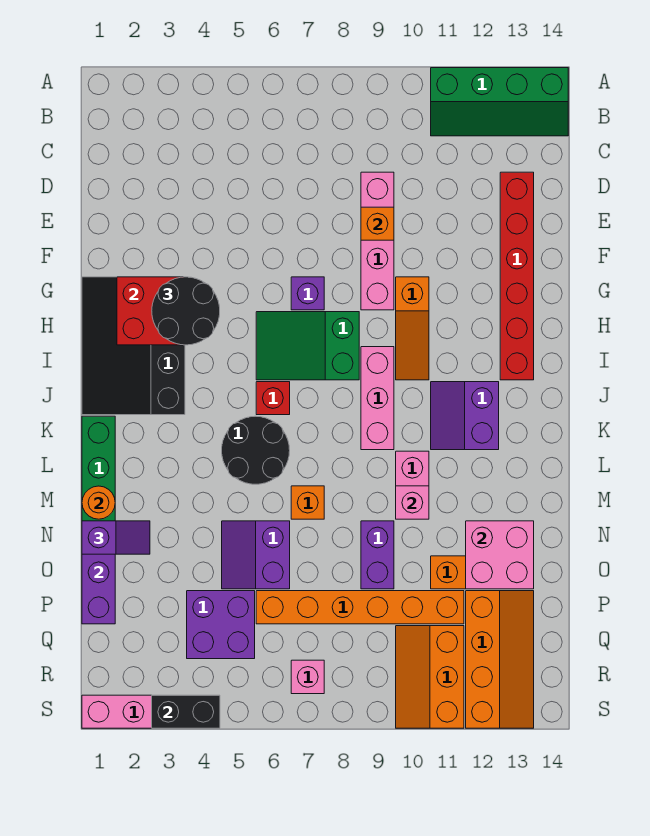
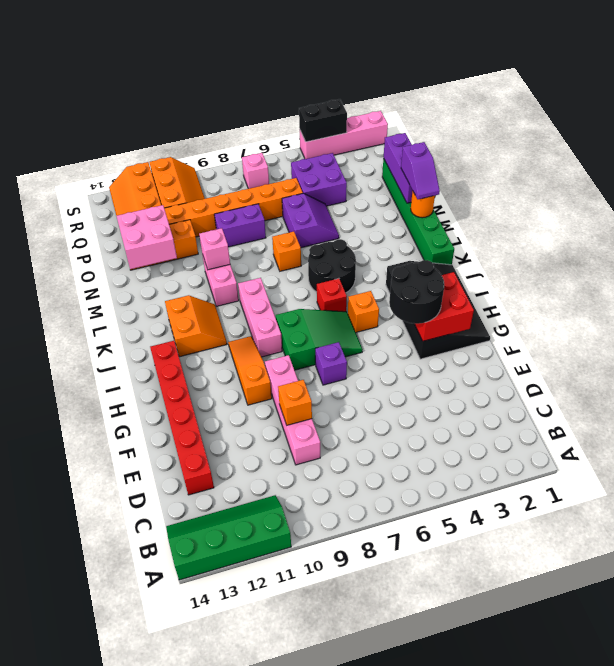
none -> orange 1x1 brick [348,291,379,332]
purple 2x2 slope [431,382,499,450] -> orange 2x2 slope [165,295,227,357]
purple 1x2 slope [82,521,150,554] -> purple 1x2 slope turned to [401,142,440,199]
purple 1x2 brick [361,521,394,589] -> purple 1x2 brick turned to [214,204,266,247]

